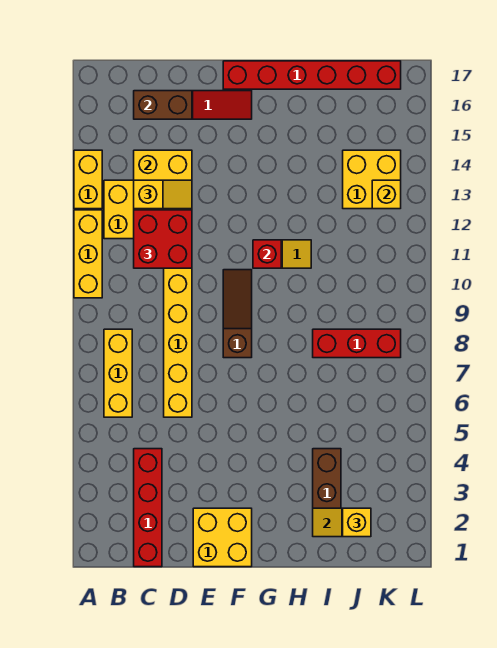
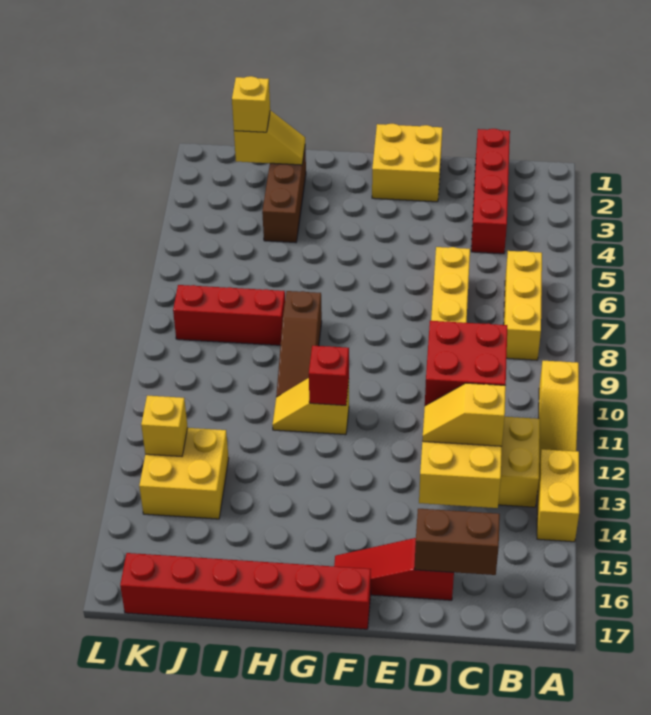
yellow 1x3 brick [74,210,102,298] -> yellow 1x3 slope [539,361,579,464]
brown 1x3 slope [223,270,252,358] -> brown 1x3 slope moved to [276,291,322,397]

